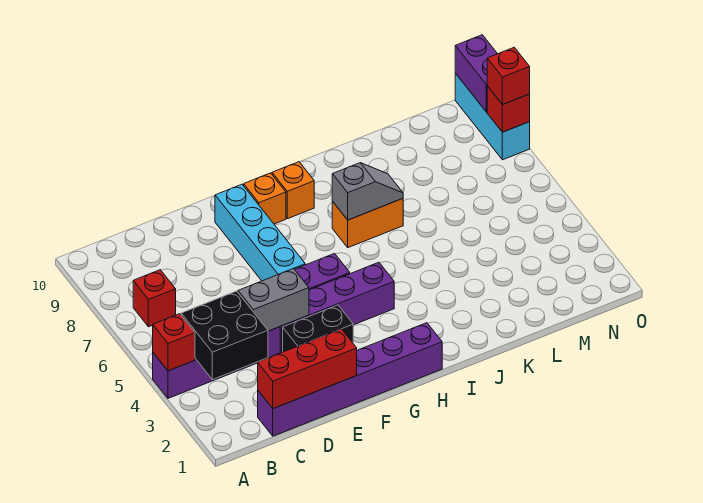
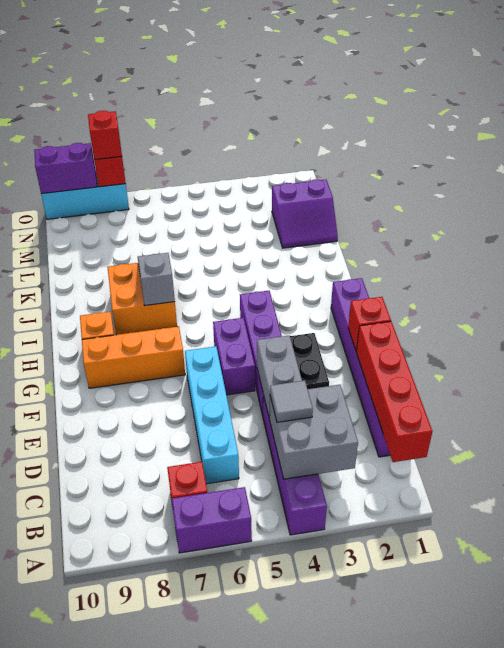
red 1x1 brick [153,314,195,371] -> red 1x1 brick moved to [348,297,391,351]
none -> purple 1x2 brick [172,487,252,553]
black 2x2 brick [181,291,268,380] -> grey 2x2 brick [269,385,358,479]
red 1x3 brick [258,329,357,409] -> red 1x4 brick [356,321,432,462]
none -> grey 1x1 tile [270,381,313,422]
cyan 1x4 brick [215,184,305,281] -> cyan 1x4 brick turned to [185,346,239,484]
orange 1x1 brick [244,173,286,224] -> orange 1x3 brick [82,326,185,388]
orange 1x2 brick [332,199,403,248] -> orange 2x2 brick [107,263,177,335]
none -> purple 2x2 slope [272,179,338,248]

